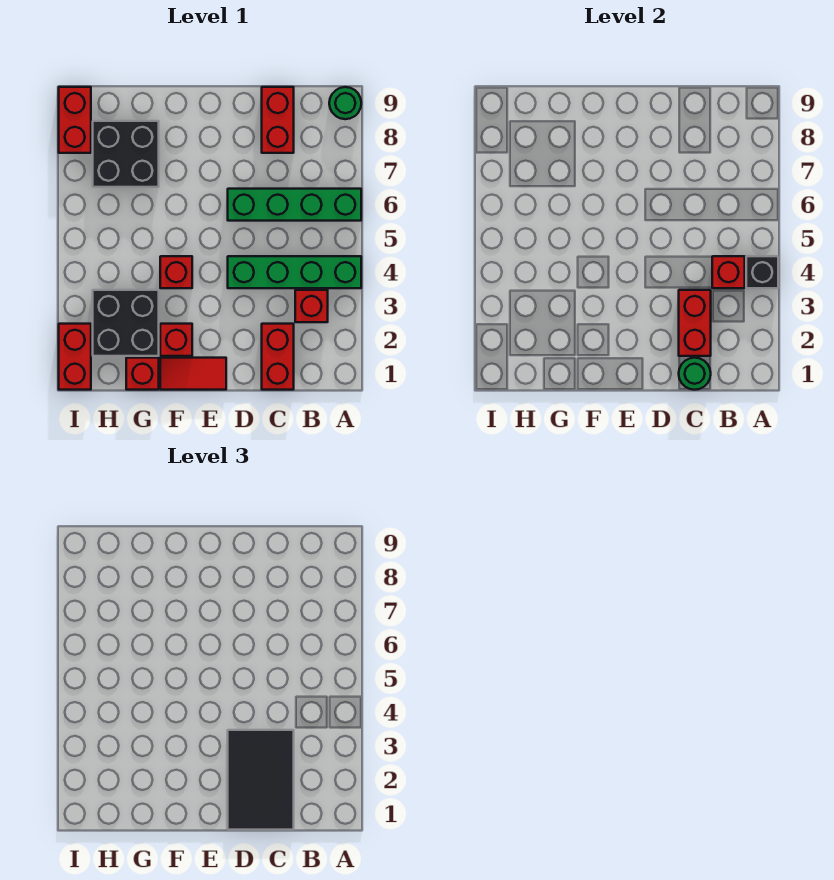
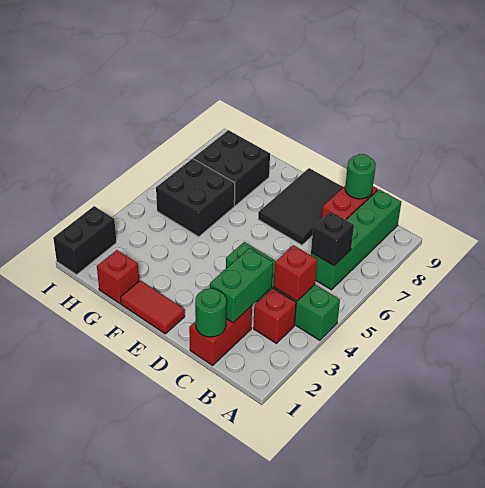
black 1x1 brick [746,256,778,288] -> black 1x1 brick moved to [311,212,354,266]
green 1x4 brick [228,189,361,221] -> green 1x4 brick turned to [311,189,401,290]
green 1x1 round brick [329,87,361,119] -> green 1x1 round brick moved to [345,154,376,199]
black 2x3 tile [228,730,294,830] -> black 2x3 tile moved to [258,168,343,245]
red 1x2 brick [679,290,711,356] -> green 1x2 brick [210,248,273,323]
red 1x1 brick [160,324,192,356] -> none
red 1x1 brick [160,256,192,288] -> none
black 2x2 brick [93,290,159,356] -> black 2x2 brick moved to [156,158,235,237]
red 1x2 brick [59,324,91,390] -> black 1x2 brick [53,206,116,275]
red 1x2 brick [59,87,91,153] -> none

